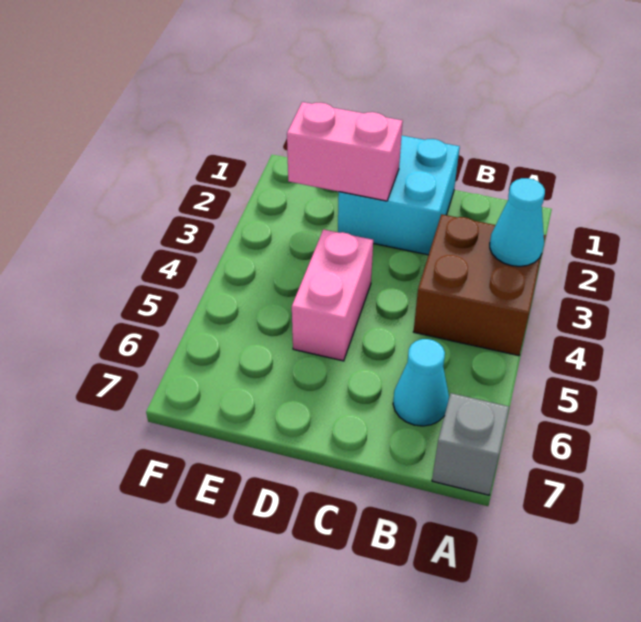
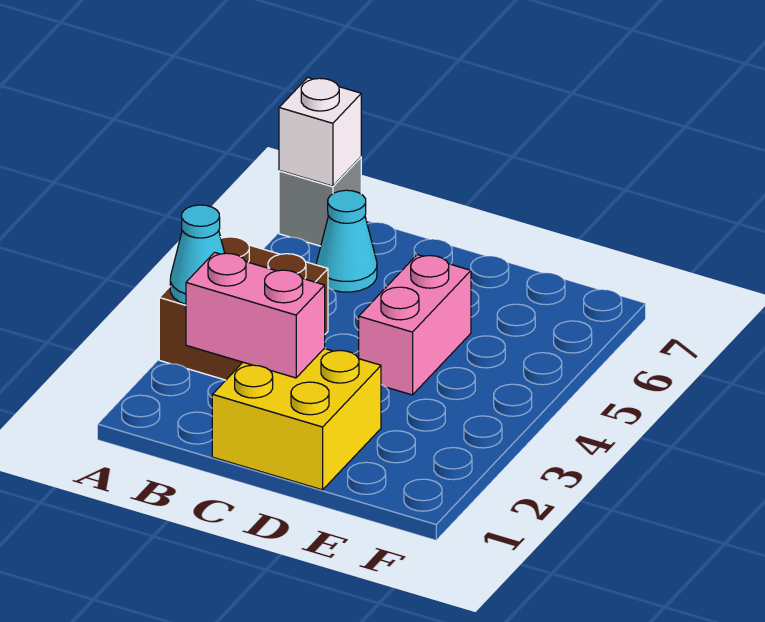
none -> white 1x1 brick [279,77,361,186]
cyan 2x2 brick [338,136,460,255] -> yellow 2x2 brick [212,349,381,490]
pink 1x2 brick [287,102,403,201] -> pink 1x2 brick moved to [186,252,325,378]

